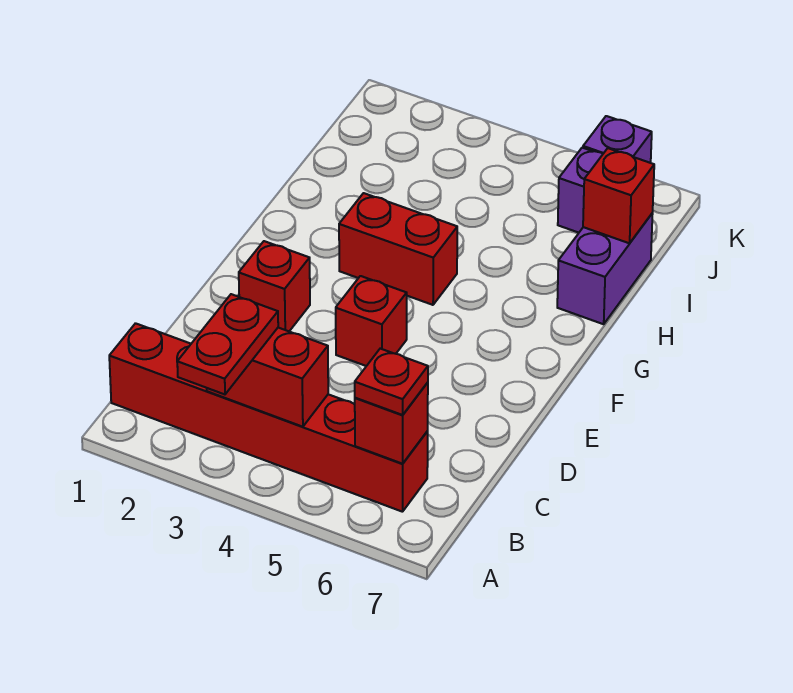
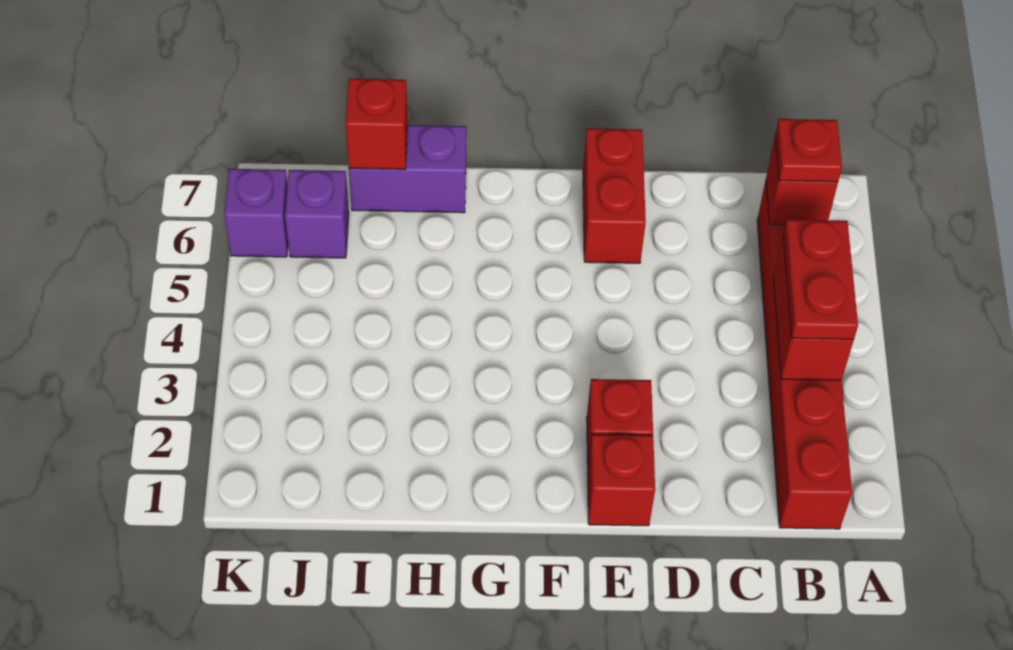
red 1x2 plate [177,294,278,394] -> red 1x2 plate turned to [783,220,858,339]
red 1x1 brick [336,276,407,366] -> red 1x1 brick moved to [588,434,655,526]
red 1x2 brick [339,193,457,305] -> red 1x2 brick moved to [583,128,646,263]

